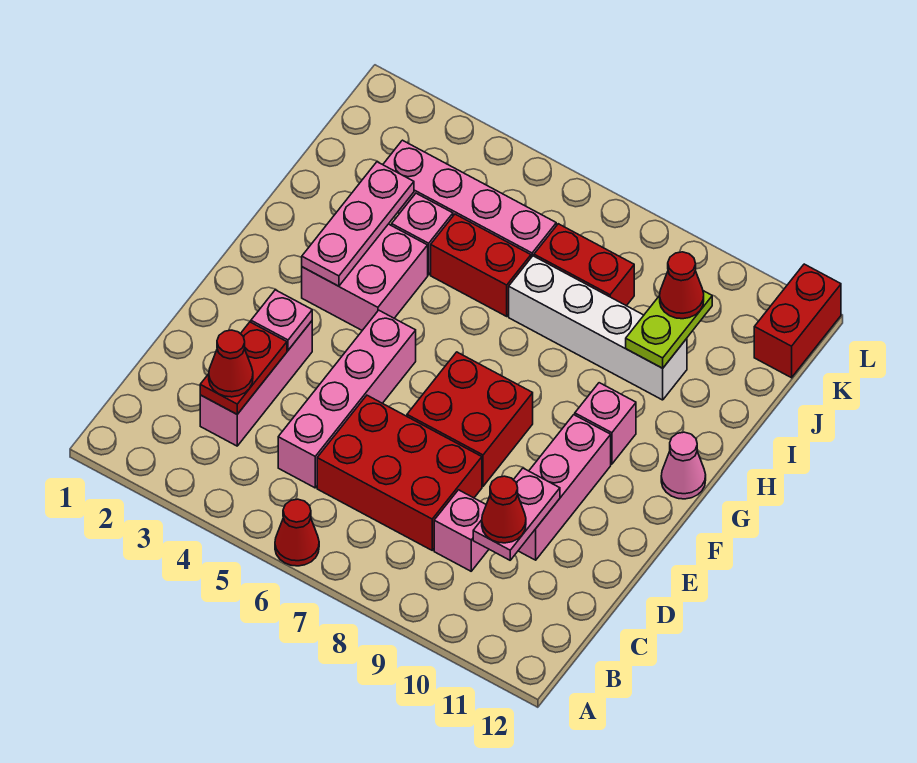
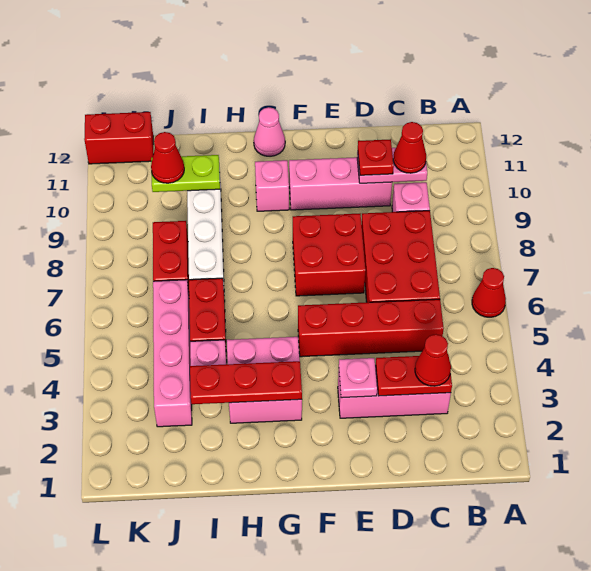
pink 1x4 brick [278,310,416,488] -> red 1x4 brick [298,299,444,357]
none -> red 1x1 plate [358,139,394,175]
pink 1x3 plate [302,162,414,286] -> red 1x3 plate [190,361,302,404]

